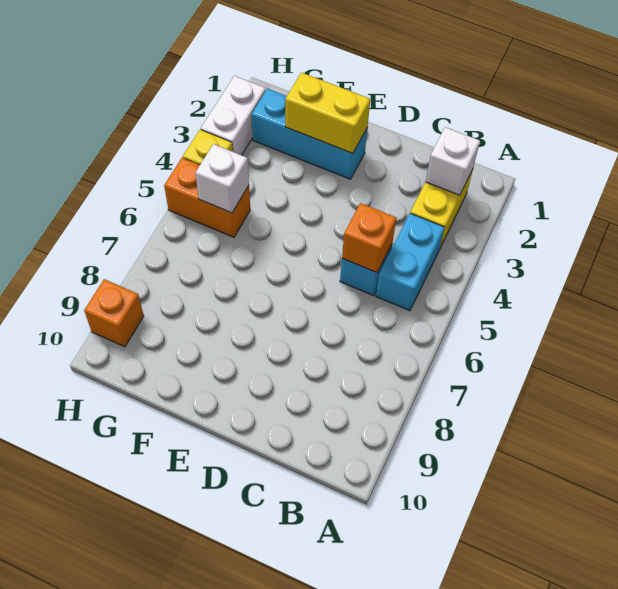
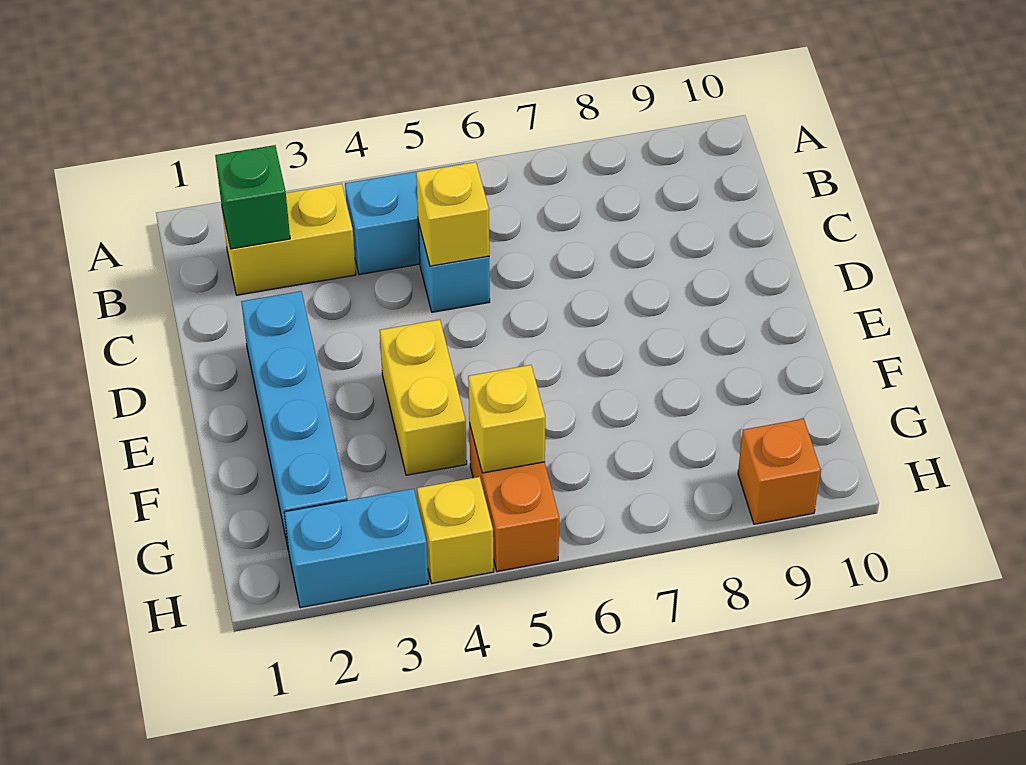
white 1x1 brick [426,127,480,195] -> green 1x1 brick [215,145,290,249]
orange 1x1 brick [342,203,396,273] -> yellow 1x1 brick [416,162,489,266]
cyan 1x3 brick [252,89,367,179] -> cyan 1x4 brick [241,291,347,551]
yellow 1x2 brick [285,73,370,153] -> yellow 1x2 brick moved to [380,320,467,475]
white 1x1 brick [195,144,249,213] -> yellow 1x1 brick [468,365,545,473]
white 1x2 brick [201,76,266,155] -> cyan 1x2 brick [284,489,428,608]

